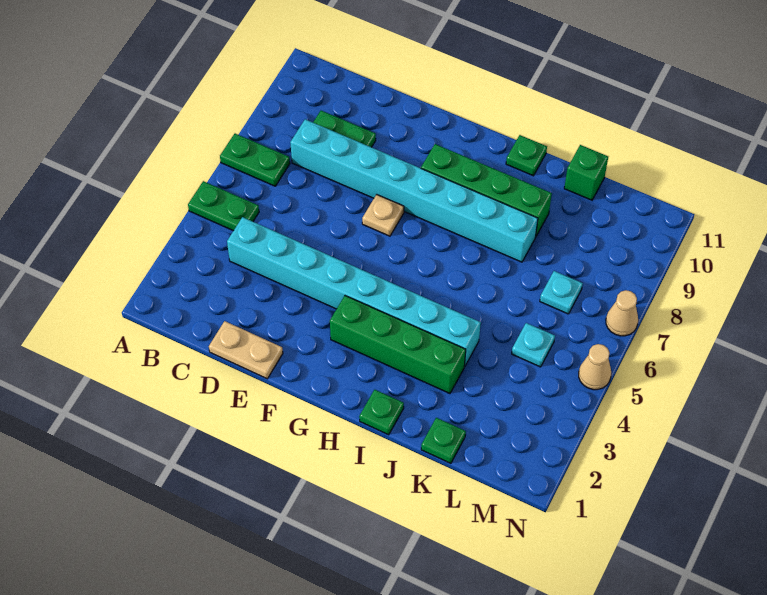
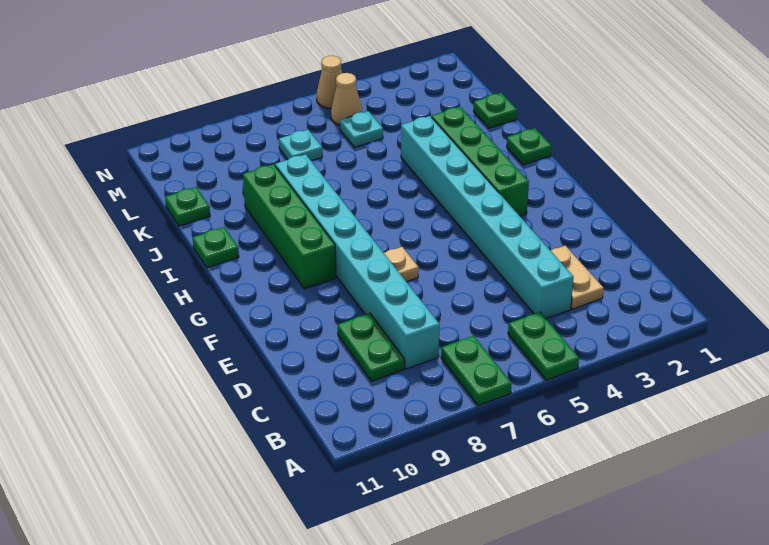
tan 1x2 plate [209,321,283,379] -> tan 1x2 plate moved to [551,246,604,309]
green 1x1 brick [564,145,608,200] -> green 1x1 plate [165,187,210,226]
tan 1x1 cone [606,290,638,336] -> tan 1x1 cone moved to [331,73,362,125]

